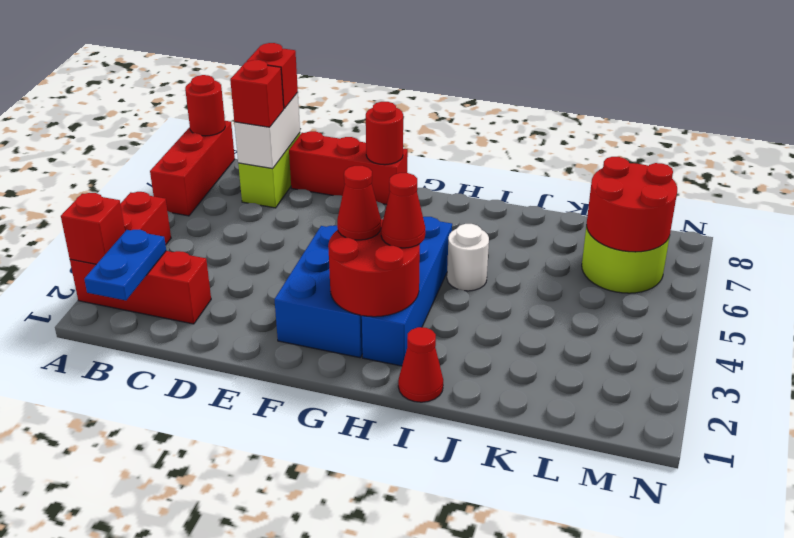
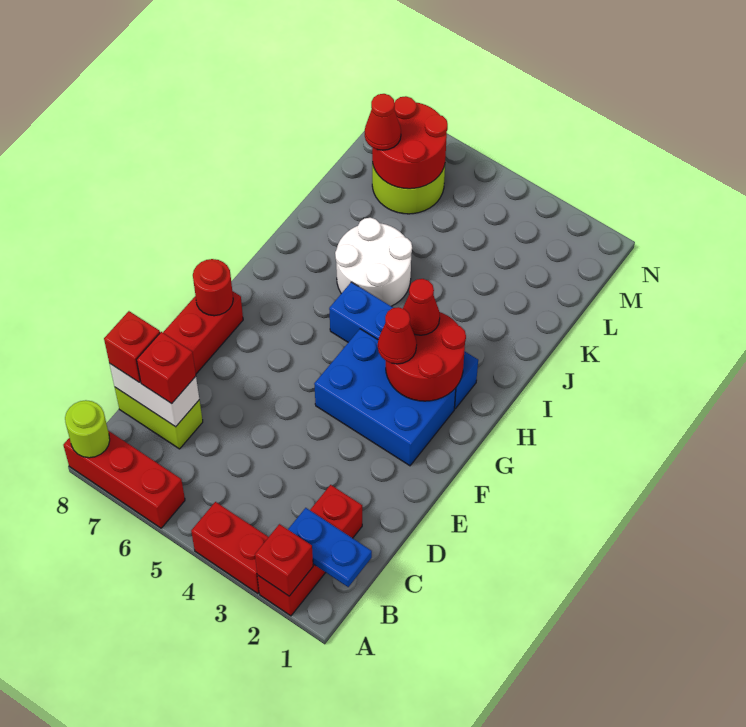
red 1x1 round brick [185,75,225,136] -> lime 1x1 round brick [65,400,110,458]
red 1x1 cone [398,327,443,402] -> red 1x1 cone moved to [365,94,401,150]
white 1x1 round brick [447,224,489,291] -> white 2x2 round brick [335,218,412,306]

